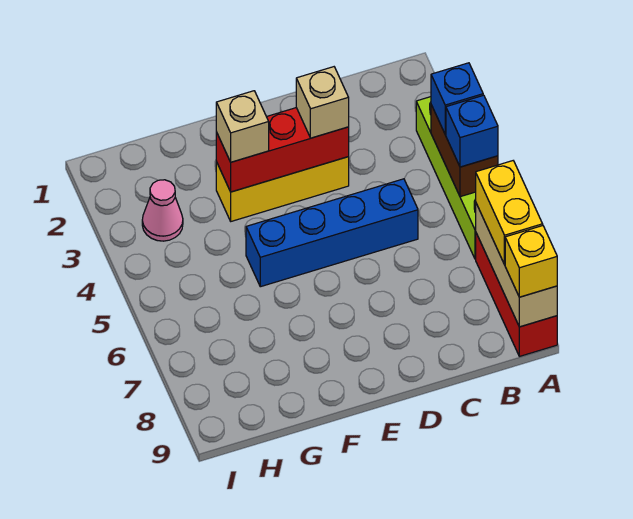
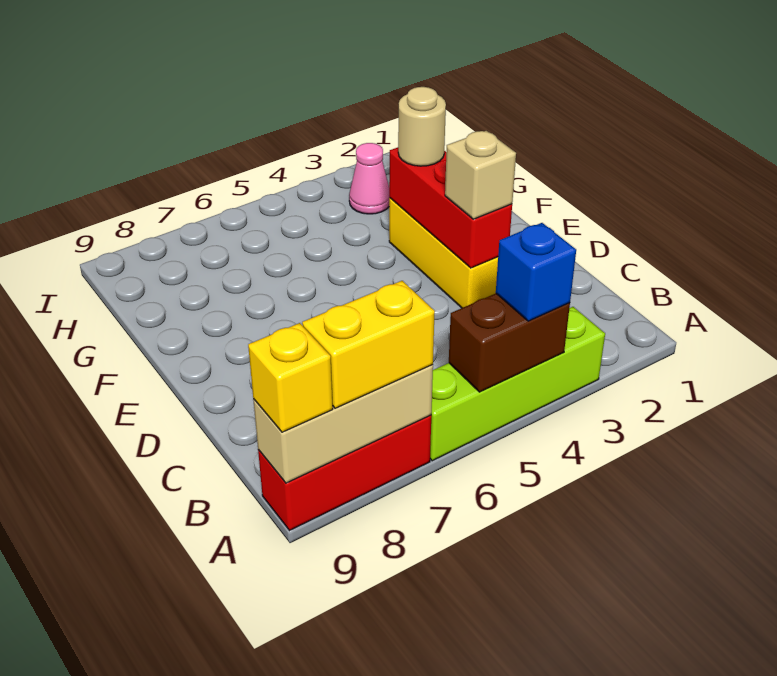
blue 1x1 brick [446,95,498,167] -> none
blue 1x4 brick [246,179,418,287] -> none
tan 1x1 brick [216,91,269,162] -> tan 1x1 round brick [398,87,446,166]

